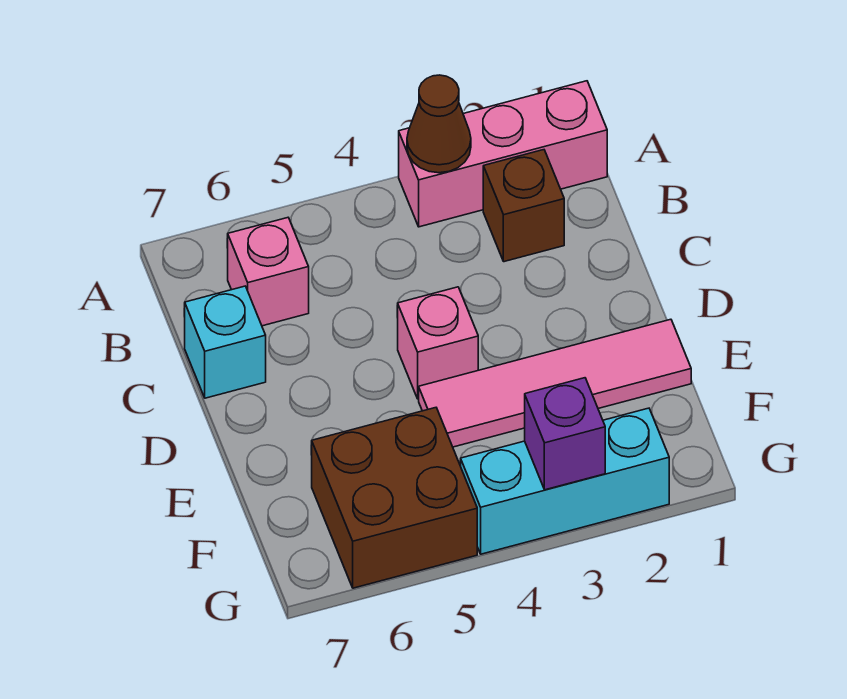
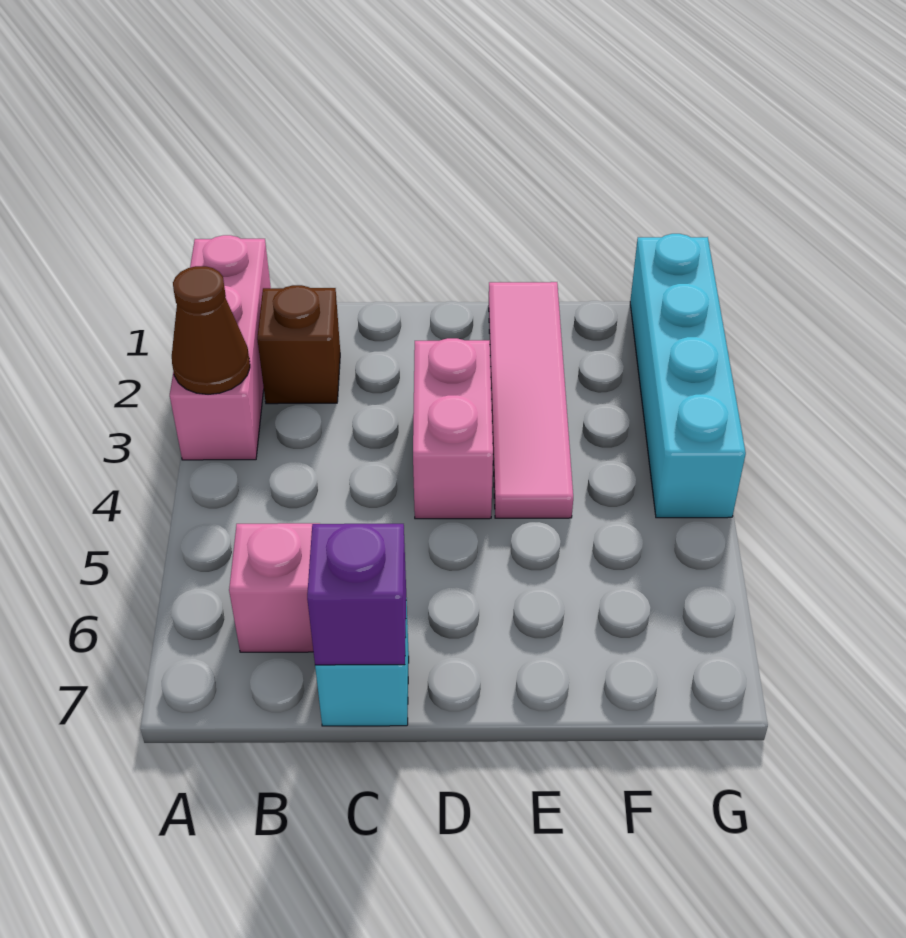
pink 1x1 brick [398,287,478,399] -> pink 1x2 brick [413,338,493,519]
brown 2x2 brick [312,408,477,588] -> none
cyan 1x3 brick [460,408,669,554] -> cyan 1x4 brick [630,234,746,518]
purple 1x1 brick [525,378,605,490] -> purple 1x1 brick moved to [307,524,406,665]

